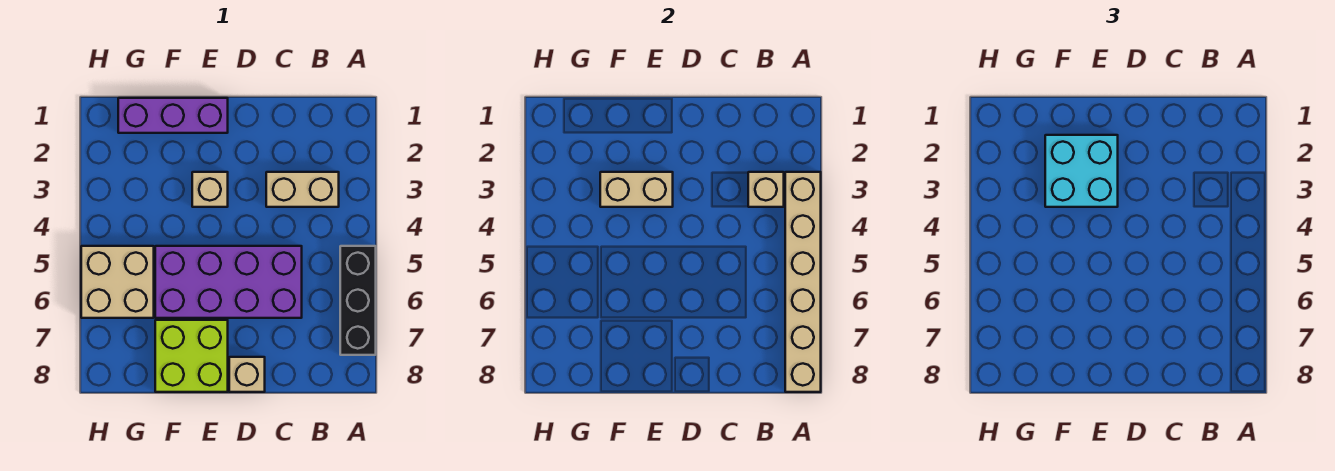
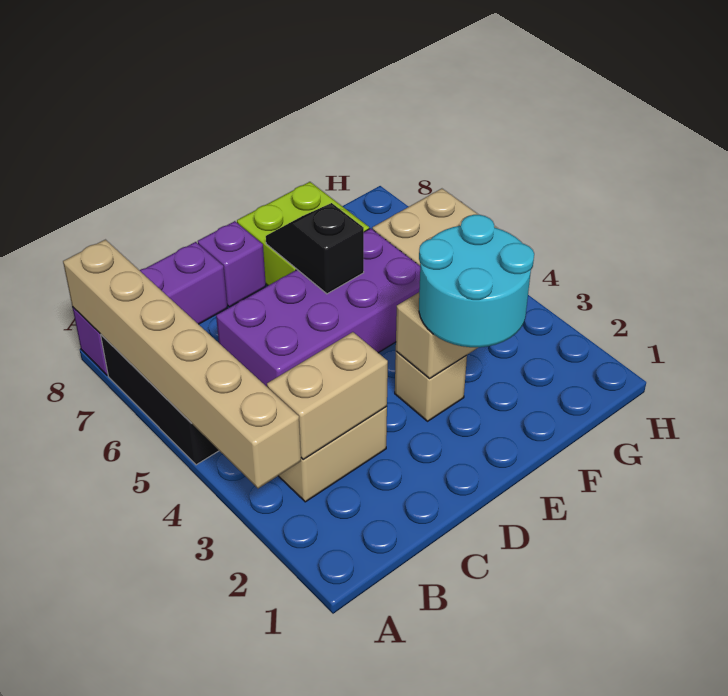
tan 1x1 brick [748,172,784,207] -> tan 1x2 brick [267,332,388,460]
tan 1x1 brick [229,357,265,392] -> purple 1x1 brick [198,221,266,307]
purple 1x3 brick [118,98,228,133] -> purple 1x3 brick moved to [72,242,227,375]
cyan 2x2 brick [1045,135,1118,207] -> cyan 2x2 round brick [419,215,534,347]
none -> black 1x2 slope [266,203,364,294]

